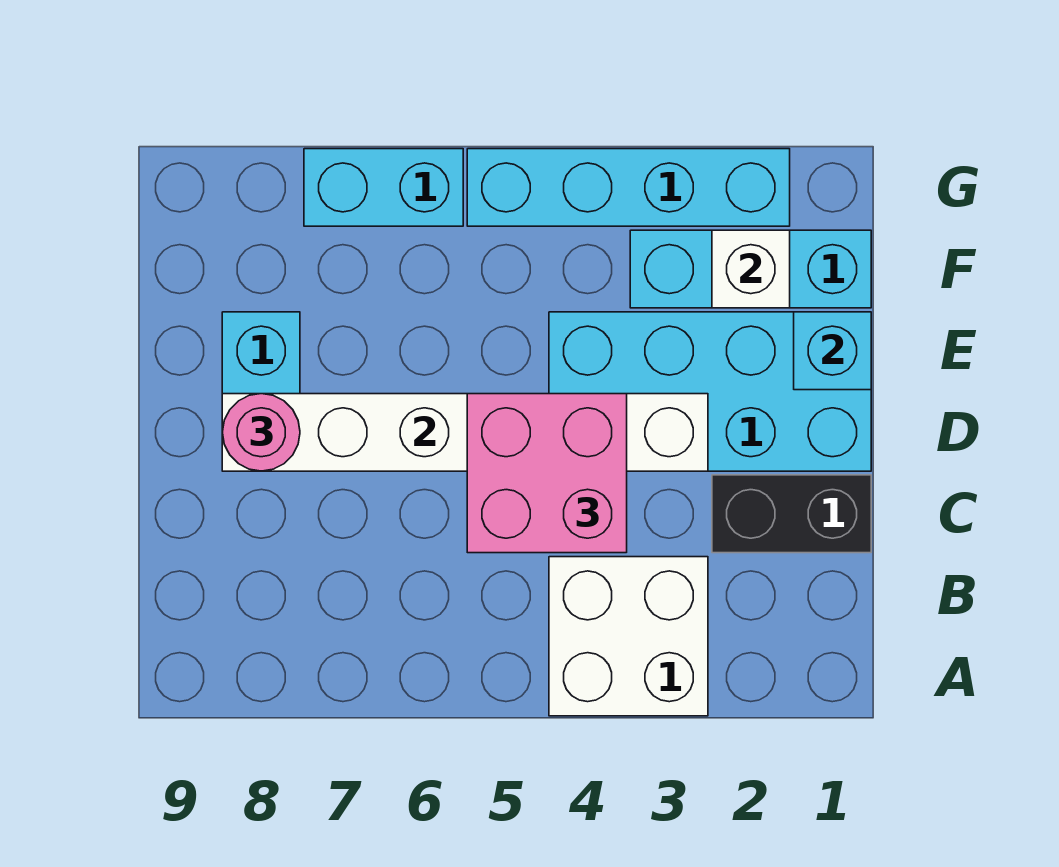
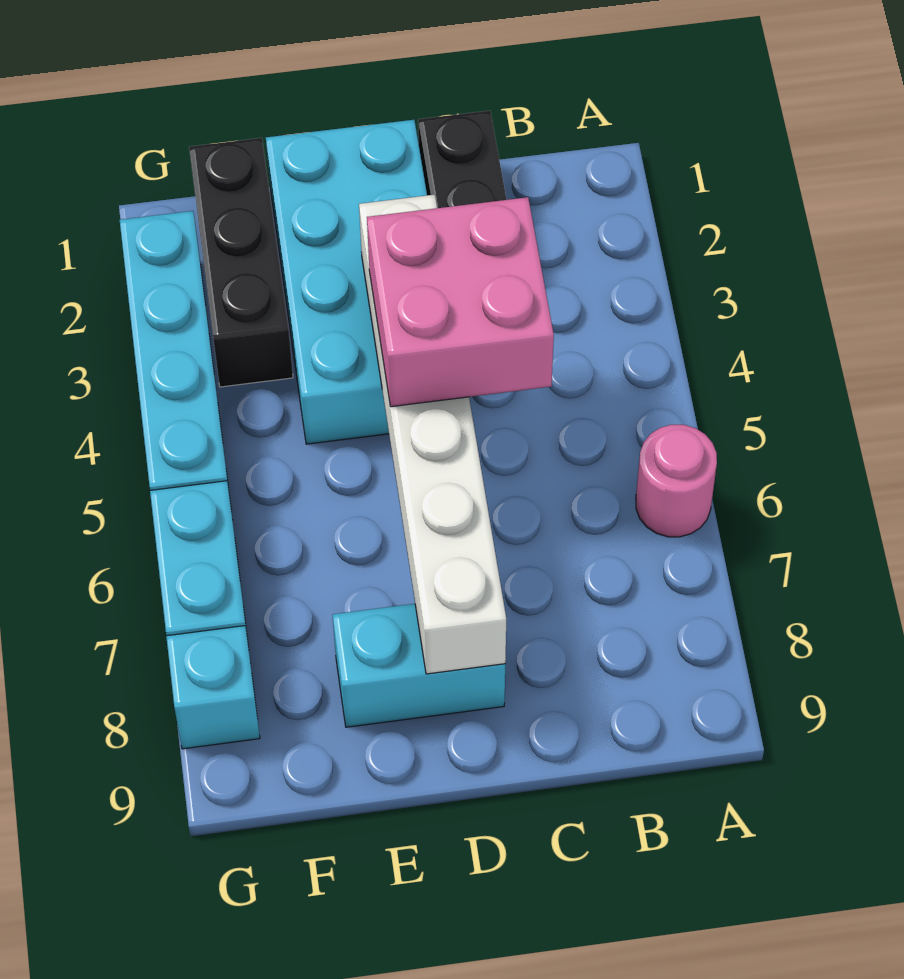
white 2x2 brick [549,557,708,716] -> none
pink 1x1 round brick [222,394,300,471] -> pink 1x1 round brick moved to [636,425,717,537]
cyan 1x1 brick [794,312,871,390] -> cyan 1x1 brick moved to [166,626,260,749]
cyan 1x3 brick [630,230,871,308] -> black 1x3 brick [189,138,293,387]
white 1x1 brick [712,230,790,308] -> none

